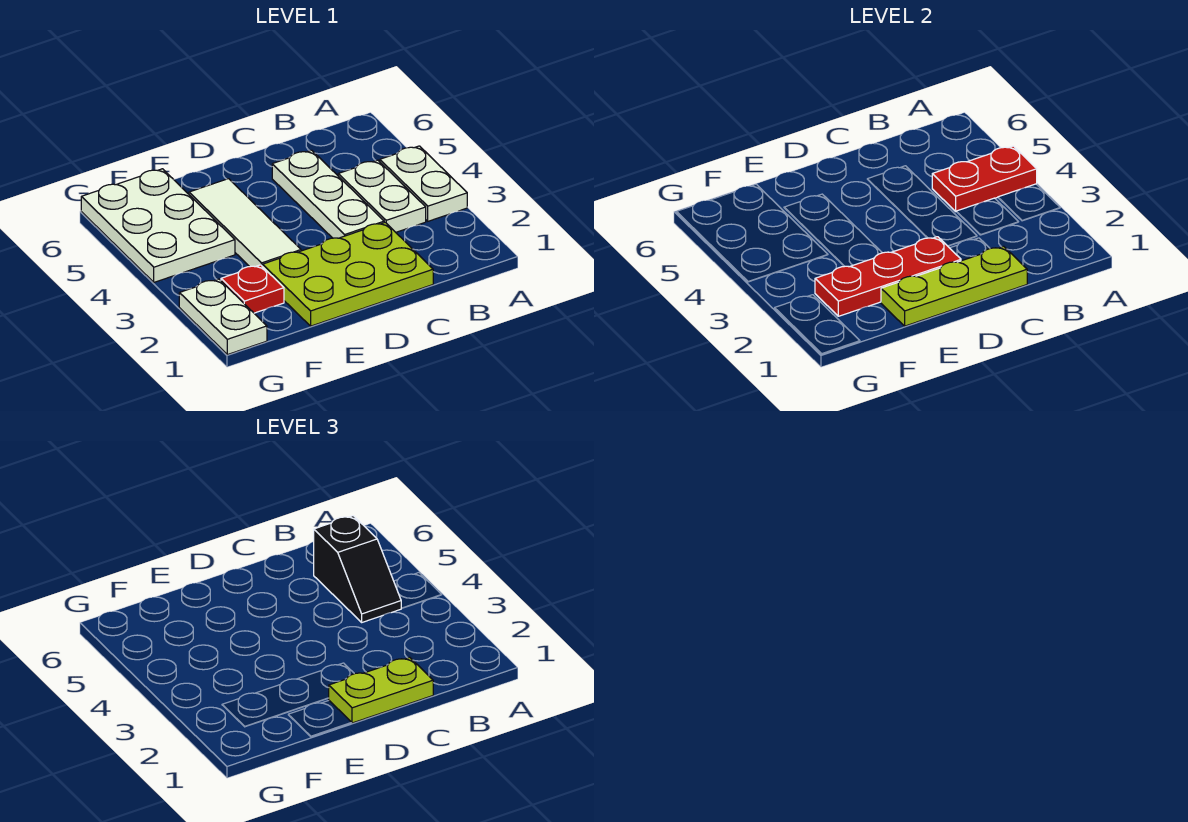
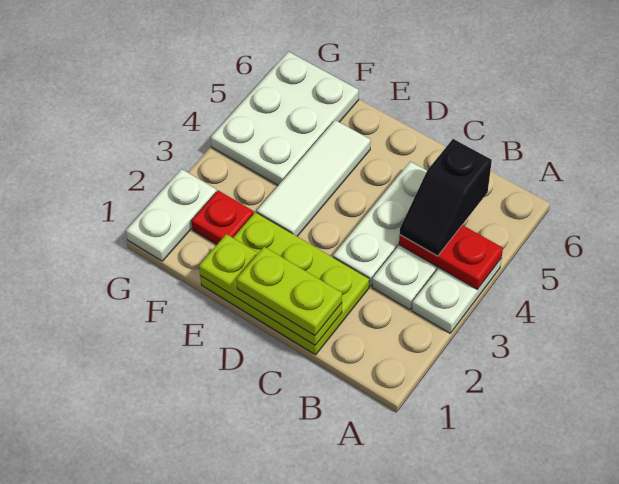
red 1x3 plate [815,237,961,316] -> none

